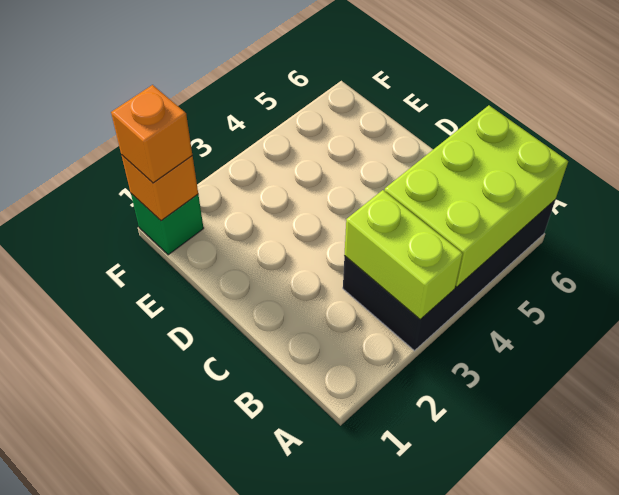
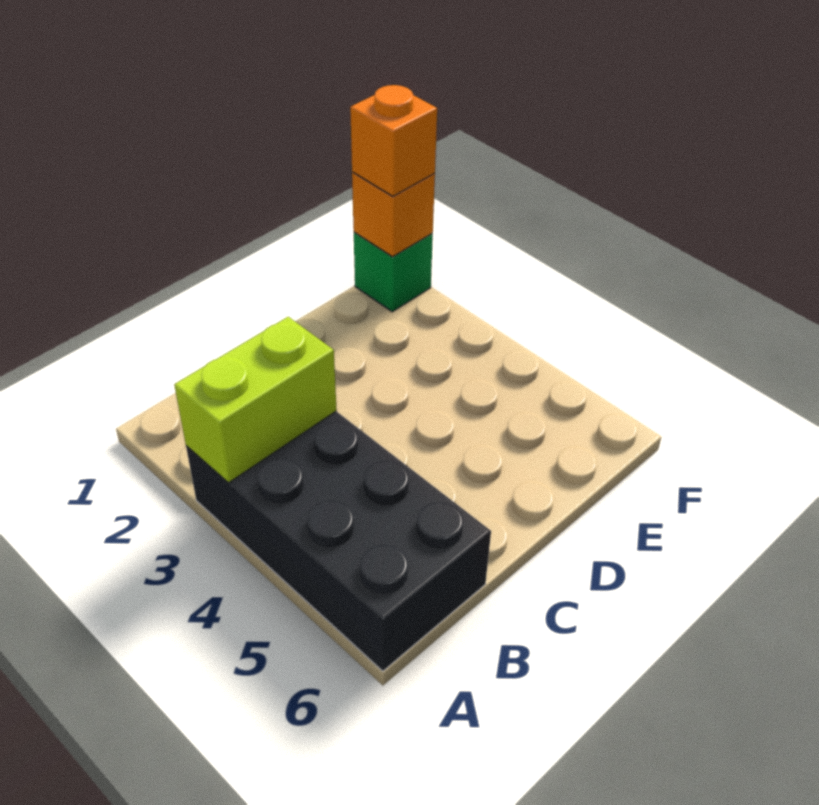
lime 2x3 brick [384,105,568,287] -> none

